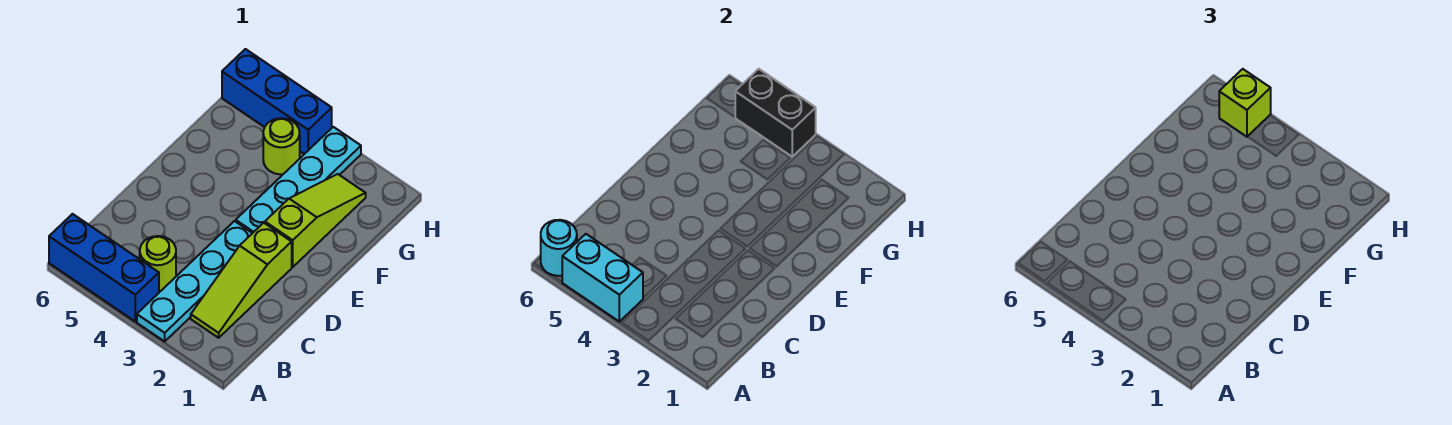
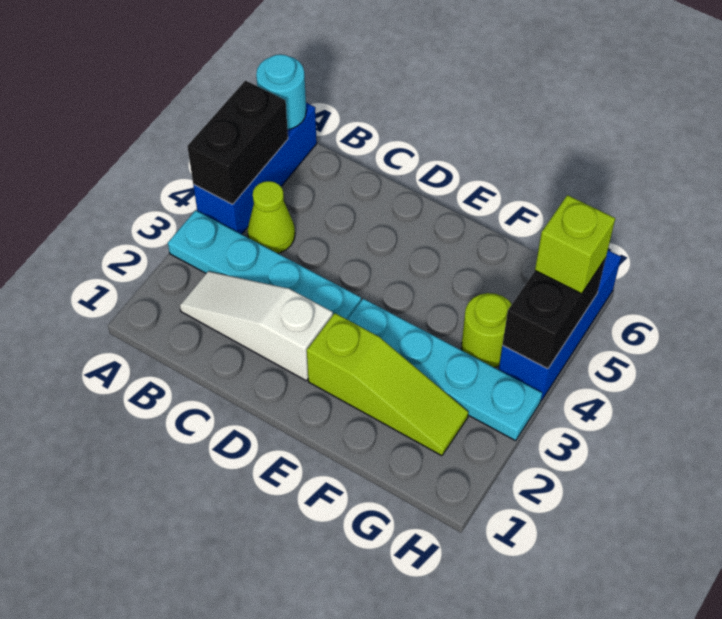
cyan 1x2 brick [562,234,643,321] -> black 1x2 brick [187,81,288,204]
lime 1x3 slope [191,223,292,338] -> white 1x3 slope [180,271,333,381]
lime 1x1 round brick [140,236,176,292] -> lime 1x1 cone [248,181,295,253]

